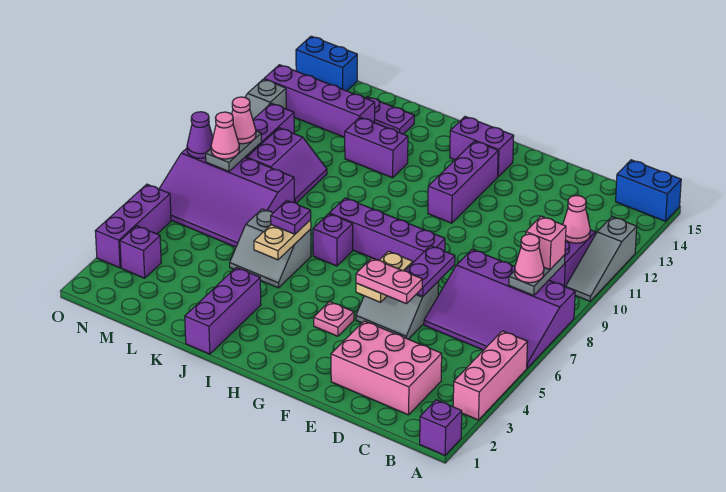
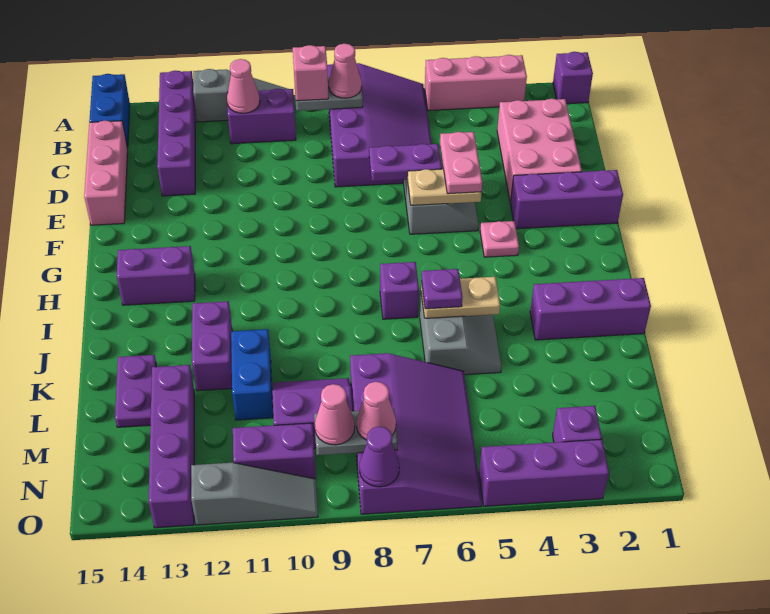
none -> pink 1x3 brick [84,121,128,225]
purple 1x4 brick [329,198,445,262] -> purple 1x4 brick moved to [157,71,196,196]
purple 1x3 brick [428,141,498,223] -> purple 1x3 brick moved to [510,170,623,229]
purple 1x2 brick [450,117,514,177] -> purple 1x2 brick turned to [117,246,195,305]
blue 1x2 brick [296,36,357,91] -> blue 1x2 brick moved to [231,329,273,420]

